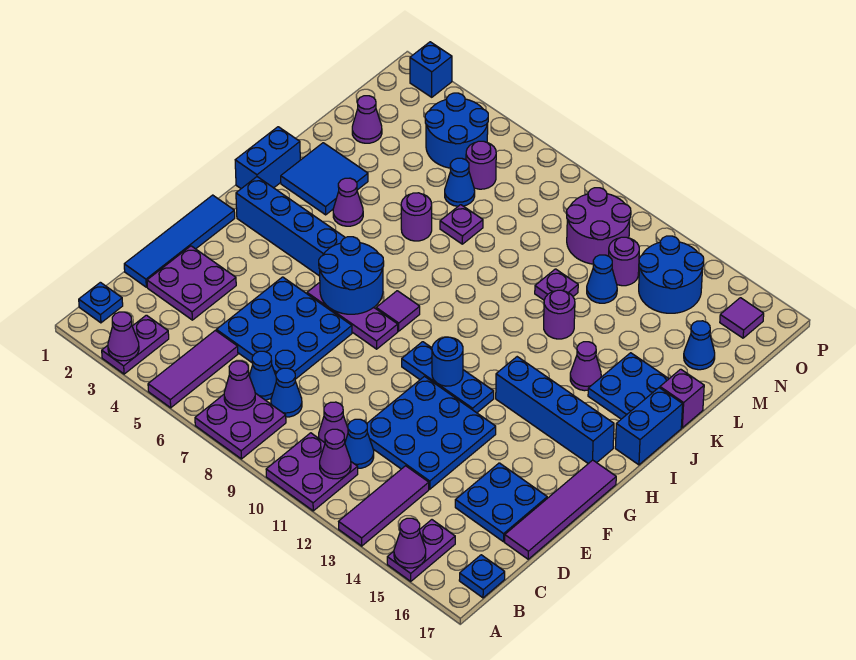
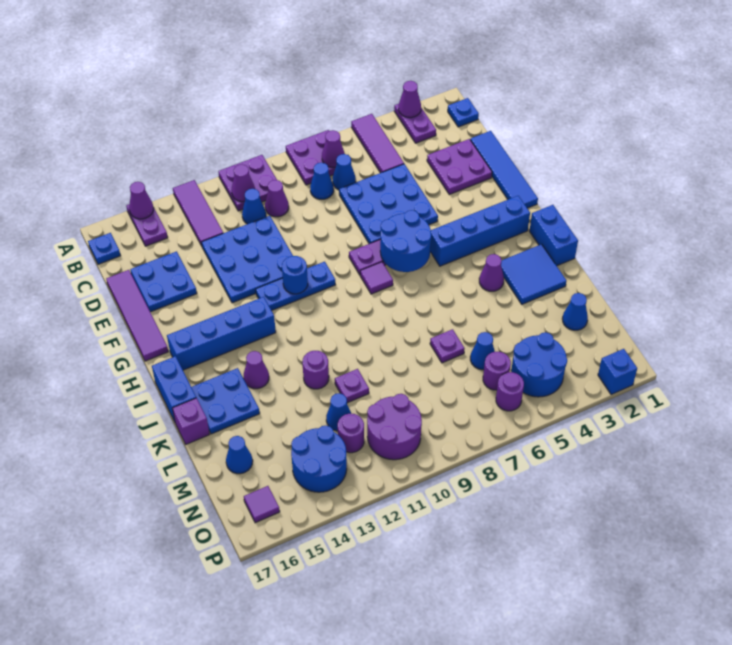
purple 1x1 round brick [401,193,432,241] -> purple 1x1 round brick moved to [496,372,524,411]
purple 1x1 cone [352,96,382,143] -> blue 1x1 cone [562,293,588,330]

